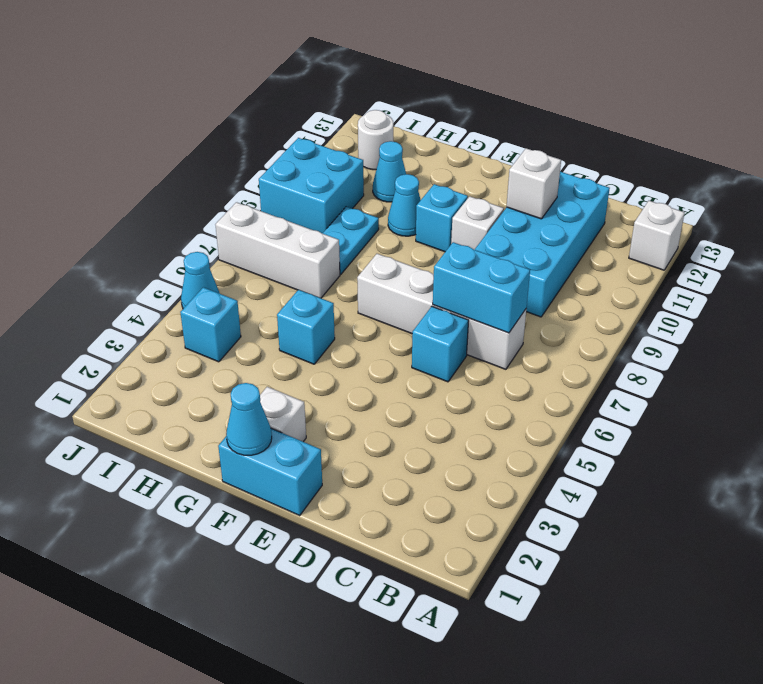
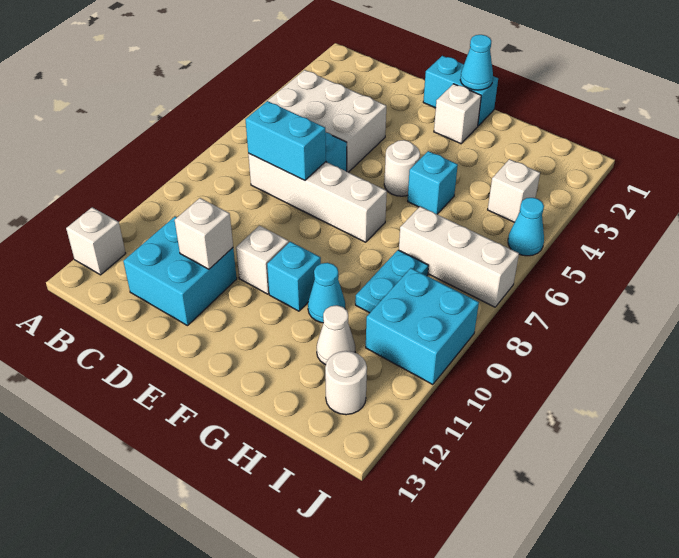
none -> white 2x3 brick [266,70,386,172]
cyan 2x4 brick [475,172,610,317] -> cyan 2x2 brick [123,216,237,326]
none -> white 1x1 round brick [384,140,420,196]
cyan 1x1 cone [373,141,406,202] -> white 1x1 cone [317,305,355,365]
cyan 1x1 brick [180,287,241,362] -> white 1x1 brick [488,159,540,222]

